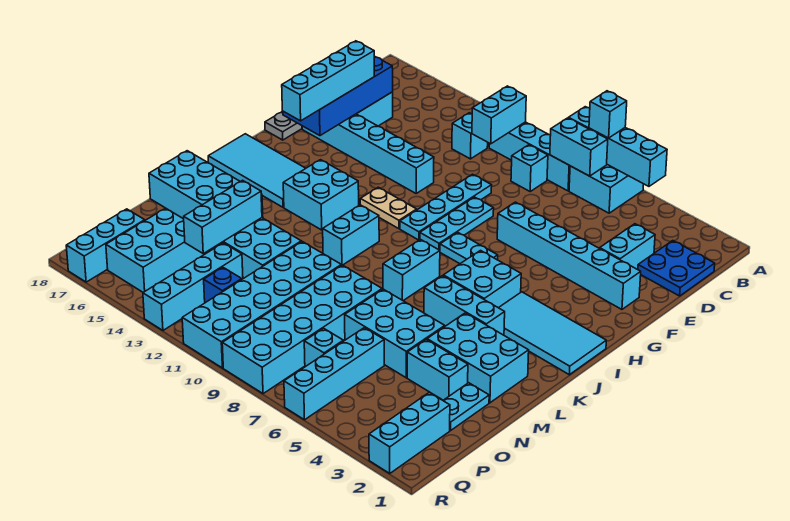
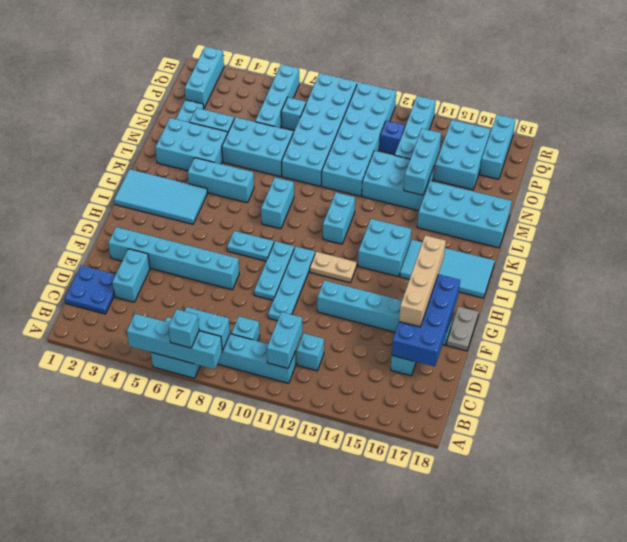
cyan 1x4 brick [282,41,374,121] -> tan 1x4 brick [399,235,446,327]
cyan 2x2 brick [443,251,521,308] -> none

